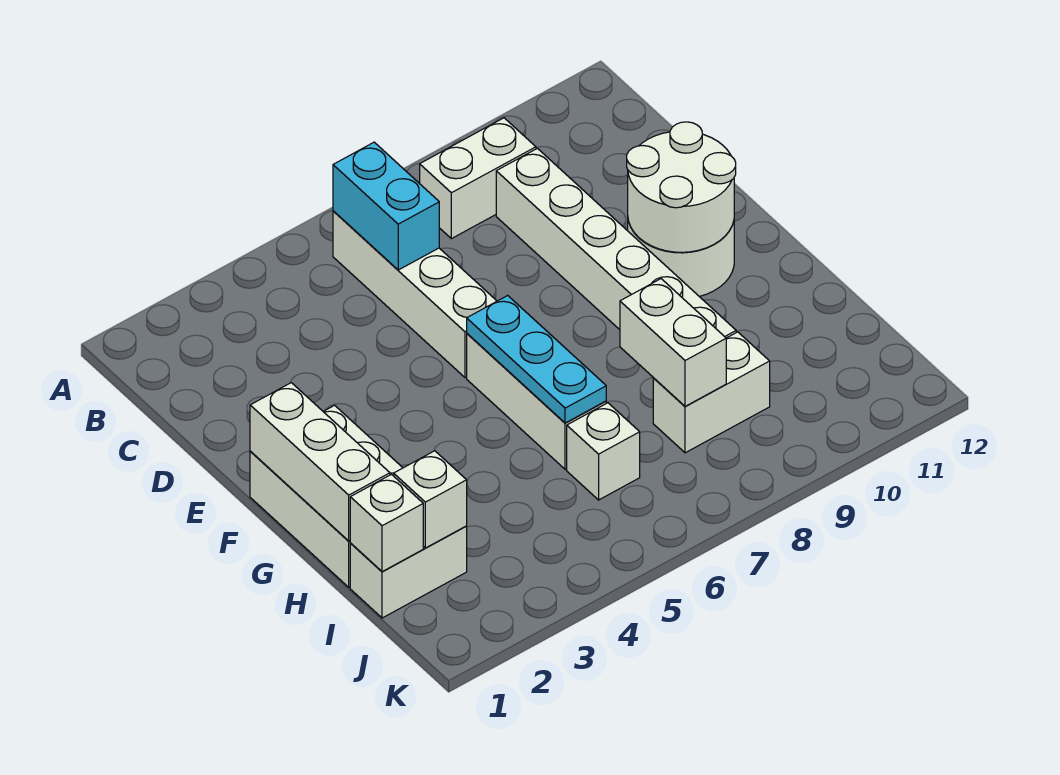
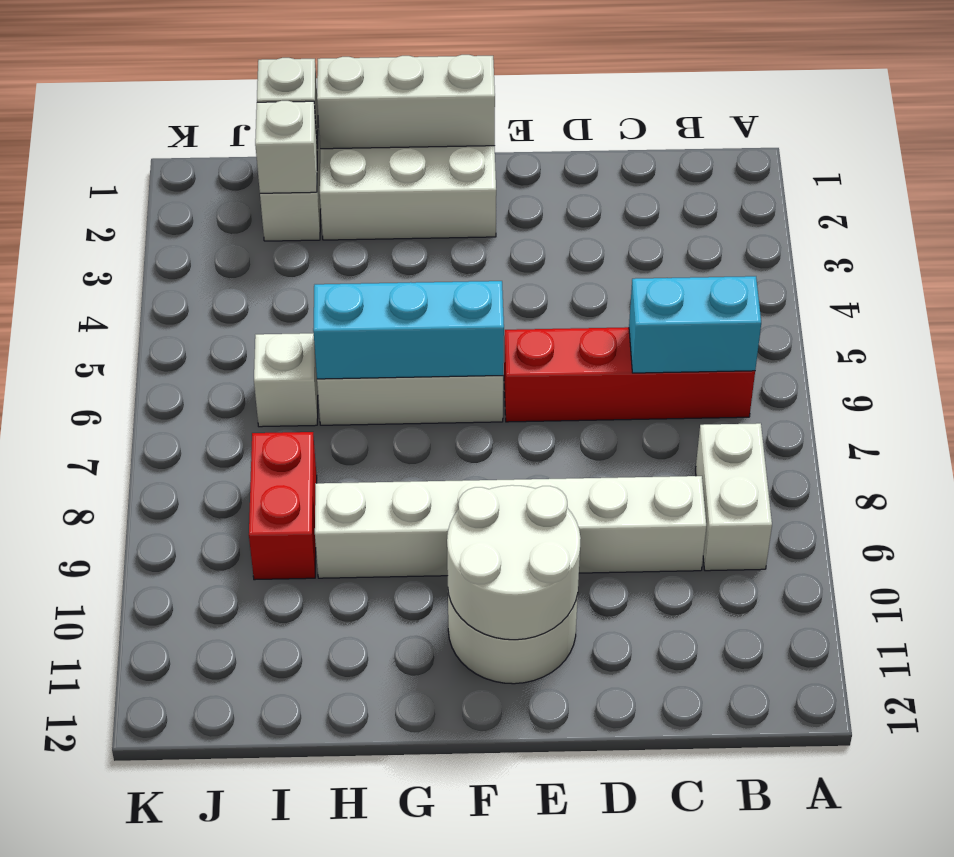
white 1x4 brick [333,211,497,378] -> red 1x4 brick [504,327,755,422]
cyan 1x3 plate [467,296,606,423] -> cyan 1x3 brick [313,281,504,379]
white 1x2 brick [620,279,726,406] -> none
white 1x2 brick [653,332,770,453] -> red 1x2 brick [249,432,317,580]

